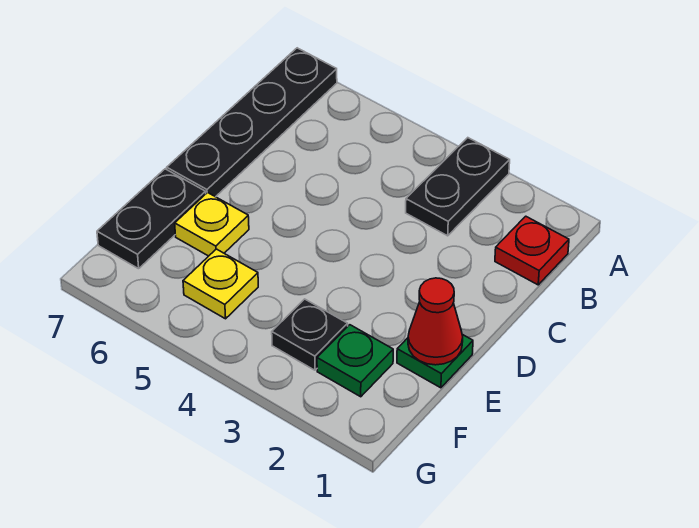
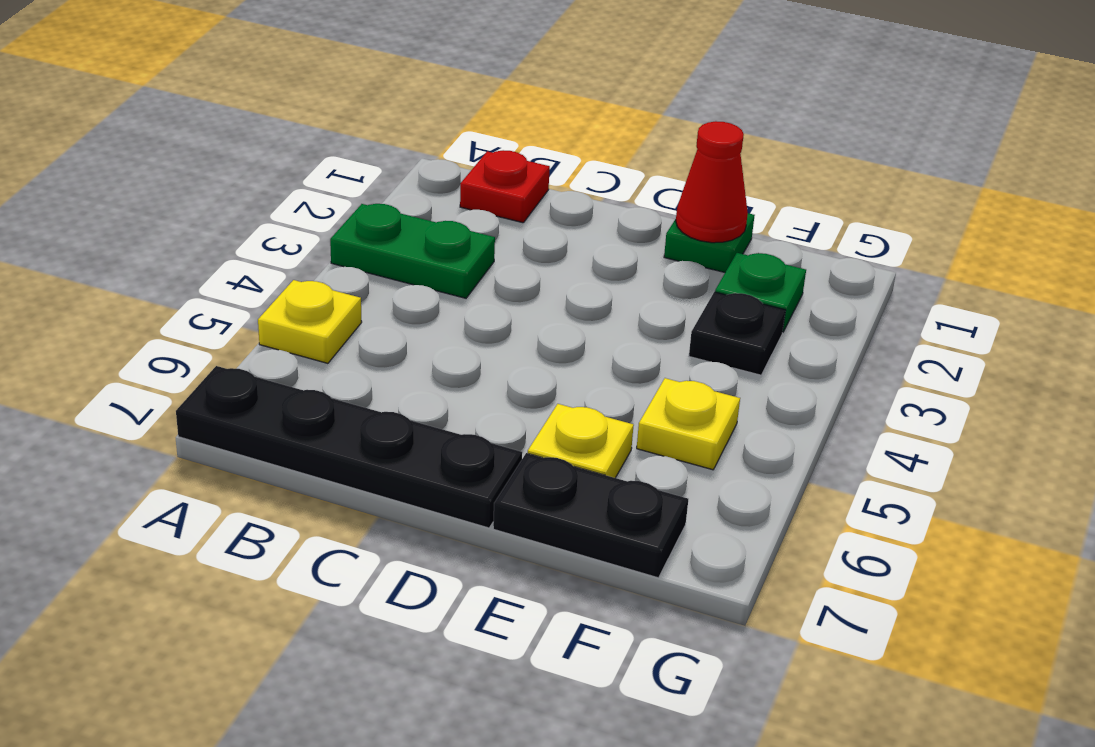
black 1x2 plate [406,138,510,236] -> green 1x2 plate [330,204,495,298]
none -> yellow 1x1 plate [258,280,362,363]

